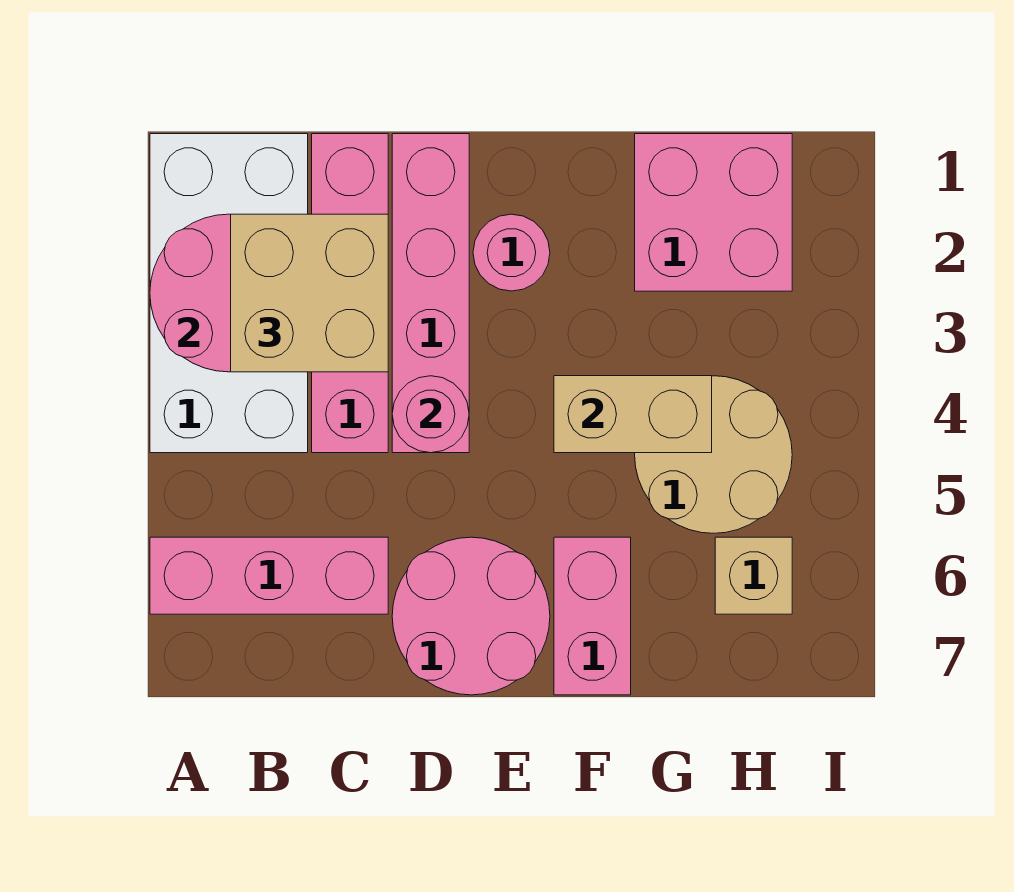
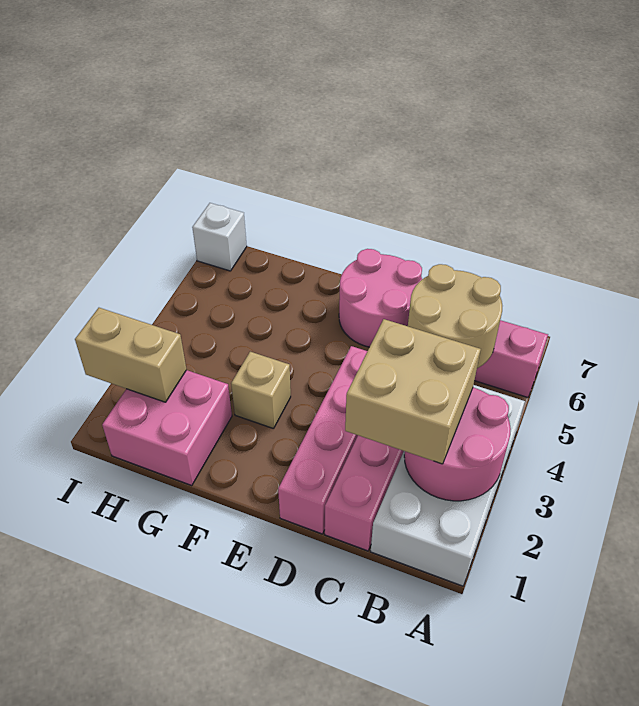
pink 1x1 round brick [392,376,469,453] -> none
pink 1x1 round brick [473,214,550,291] -> none
tan 1x2 brick [554,376,712,453] -> tan 1x2 brick moved to [75,308,186,402]
pink 1x2 brick [554,537,631,695] -> none
tan 2x2 round brick [635,376,792,533] -> tan 2x2 round brick moved to [408,264,502,368]
tan 1x1 brick [715,537,792,614] -> tan 1x1 brick moved to [231,352,291,429]
none -> white 1x1 brick [192,203,247,271]

